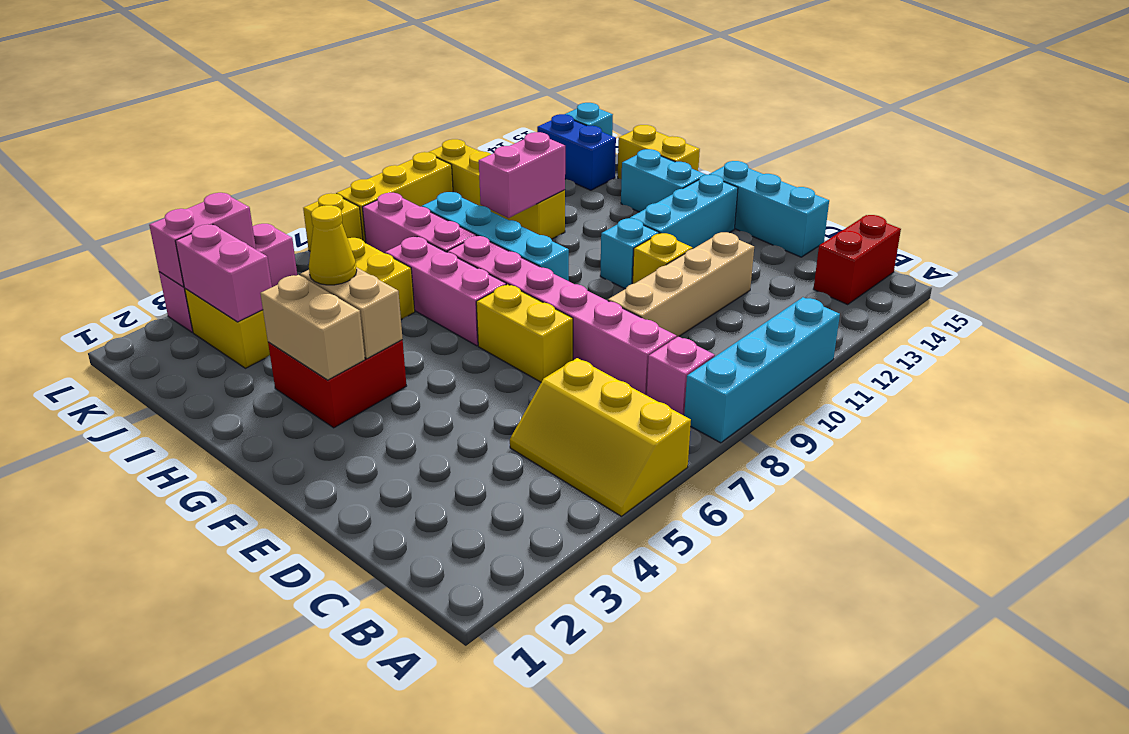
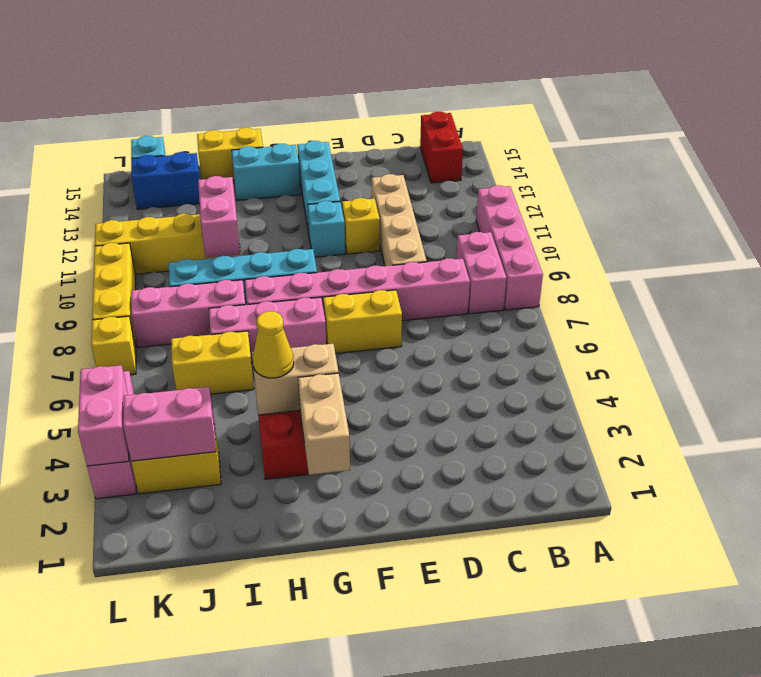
yellow 2x3 slope [510,358,691,516] -> none
cyan 1x4 brick [684,297,840,443] -> pink 1x4 brick [476,185,543,310]
pink 1x1 brick [647,337,715,416] -> pink 1x2 brick [456,232,507,314]
cyan 1x3 brick [709,161,829,257] -> none
tan 1x2 brick [260,275,365,380] -> tan 1x2 brick turned to [298,373,350,475]

